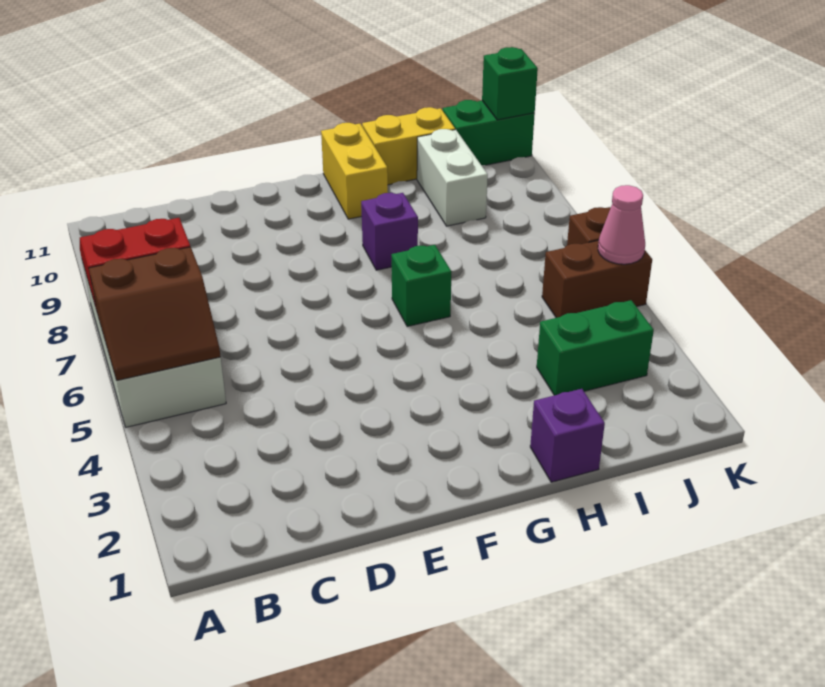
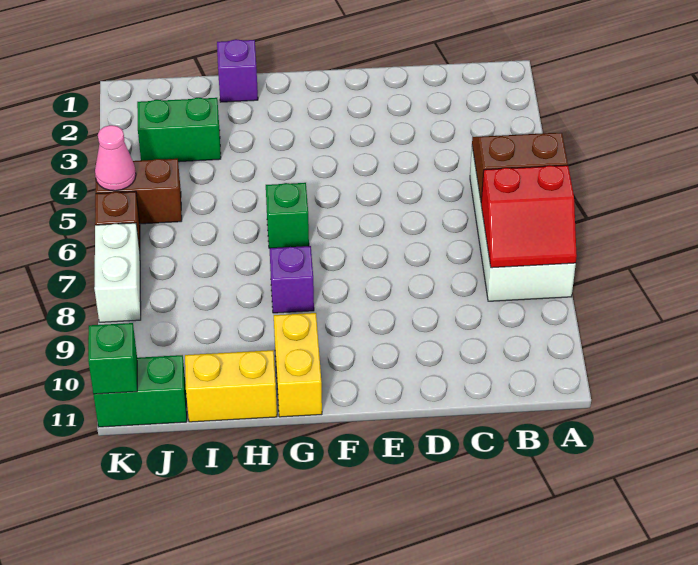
white 1x2 brick [417,129,488,226] -> white 1x2 brick moved to [94,223,141,322]

